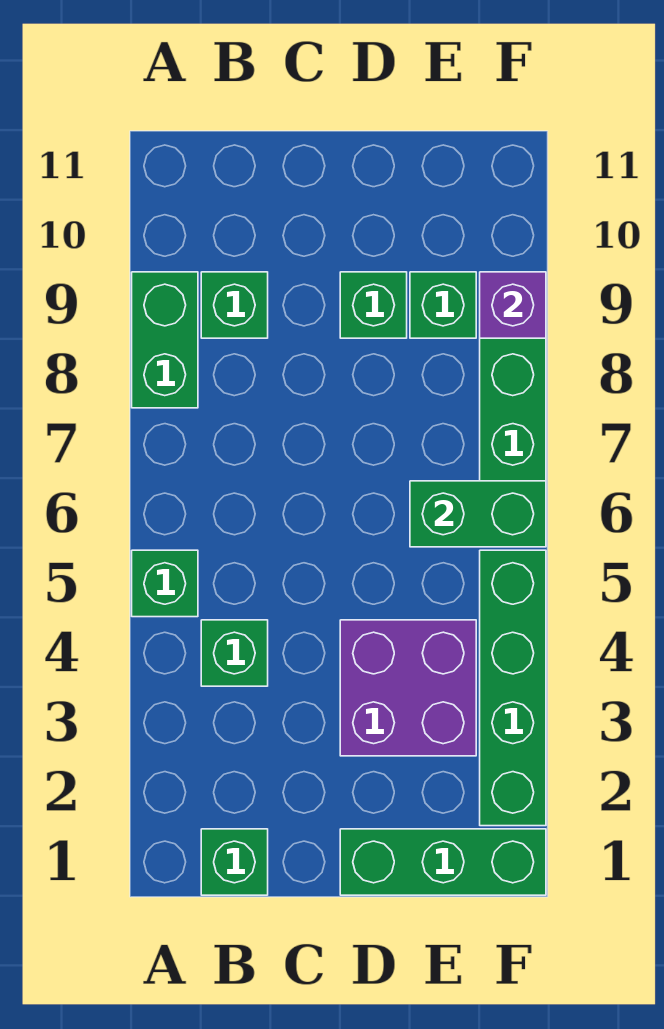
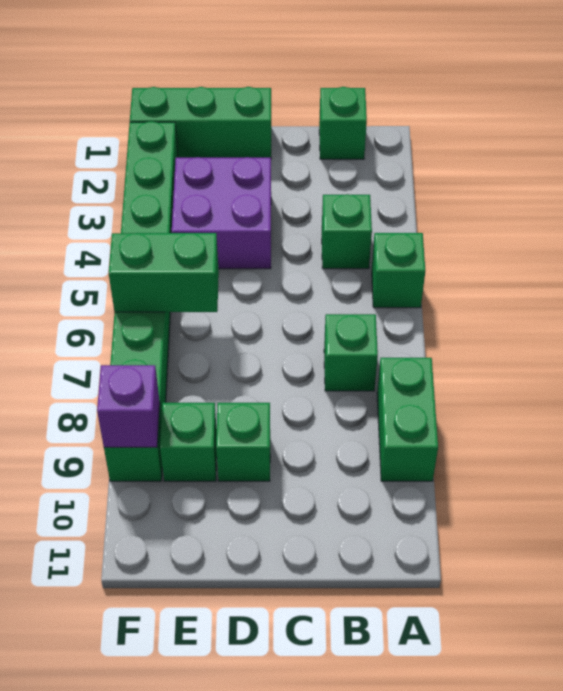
green 1x1 brick [201,272,268,338] -> green 1x1 brick moved to [324,314,378,391]

